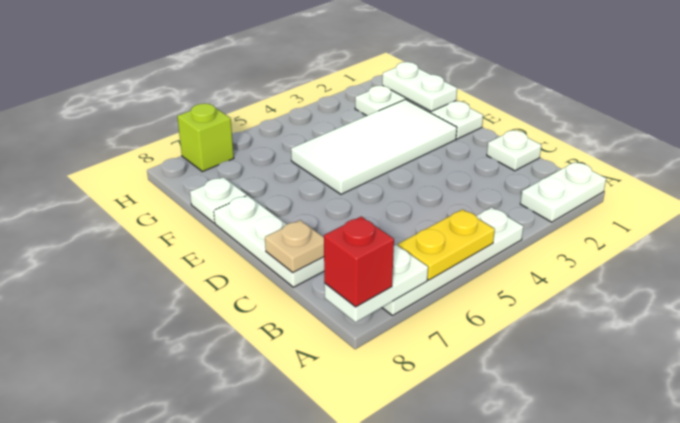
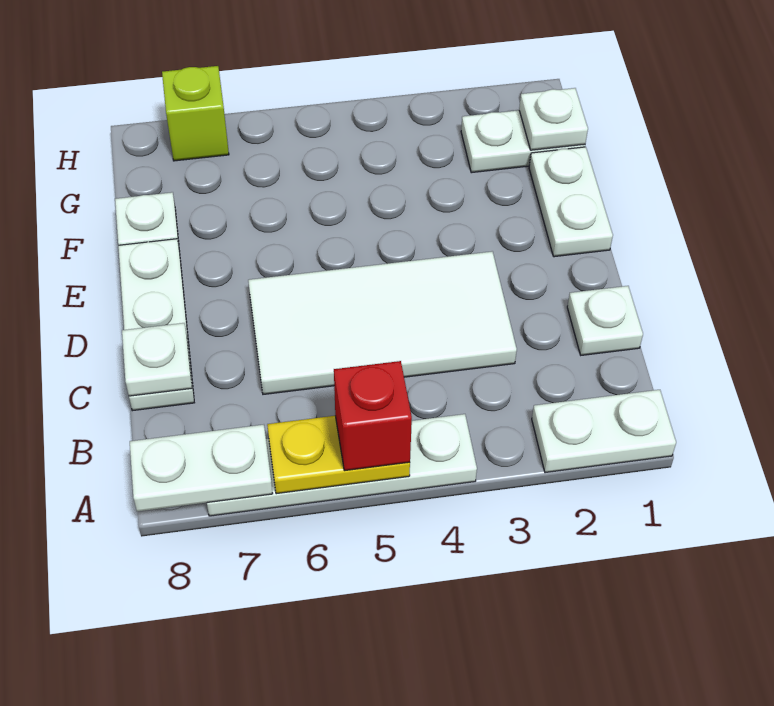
red 1x1 brick [324,217,394,307] -> red 1x1 brick moved to [334,361,412,471]
tan 1x1 plate [265,220,324,273] -> white 1x1 plate [122,323,192,396]
white 2x4 tile [291,99,457,194] -> white 2x4 tile moved to [248,252,517,394]
white 1x2 plate [382,62,457,111] -> white 1x1 plate [519,88,588,150]

